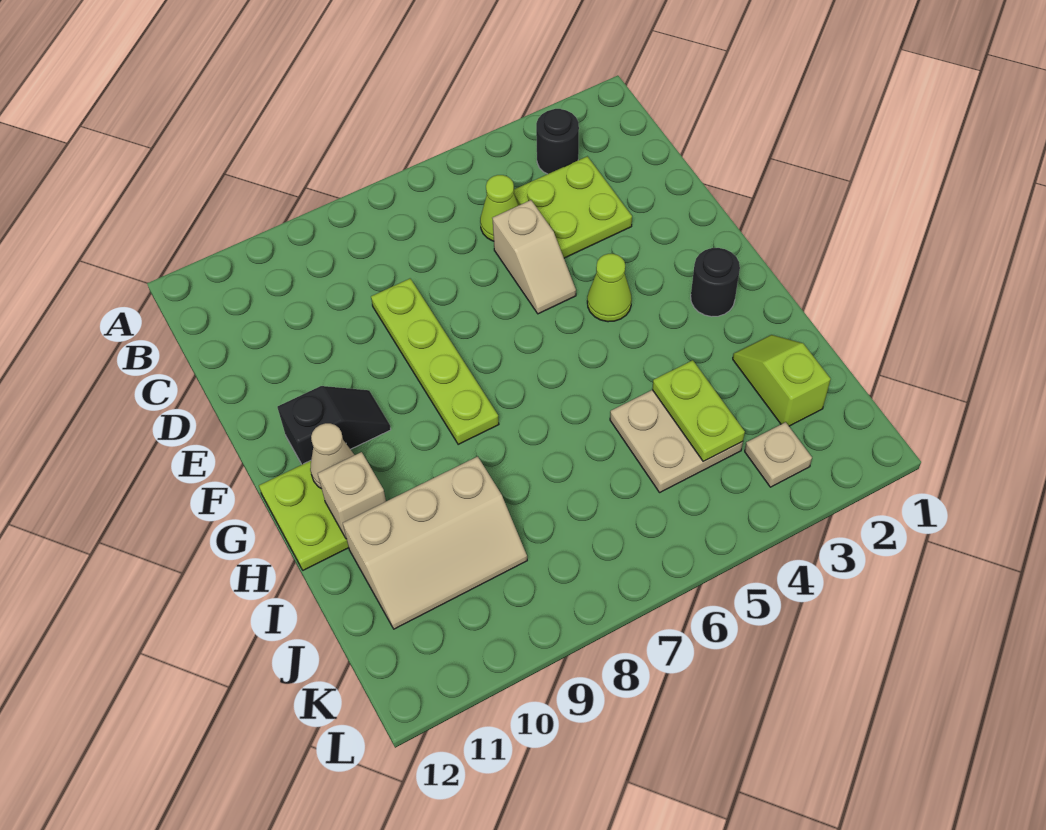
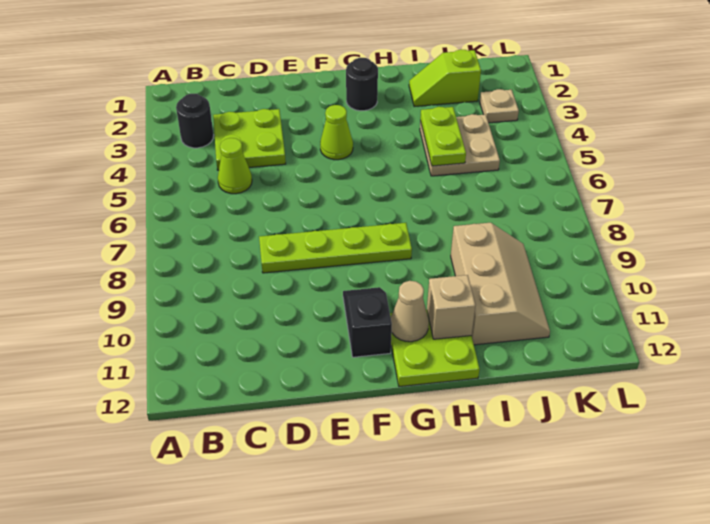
tan 1x2 slope [492,200,576,314] -> none
lime 1x2 plate [652,360,745,461] -> lime 1x2 plate turned to [420,107,466,166]

